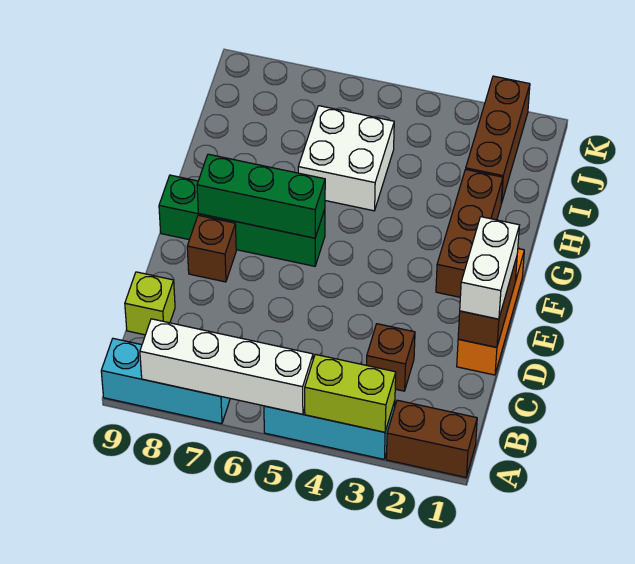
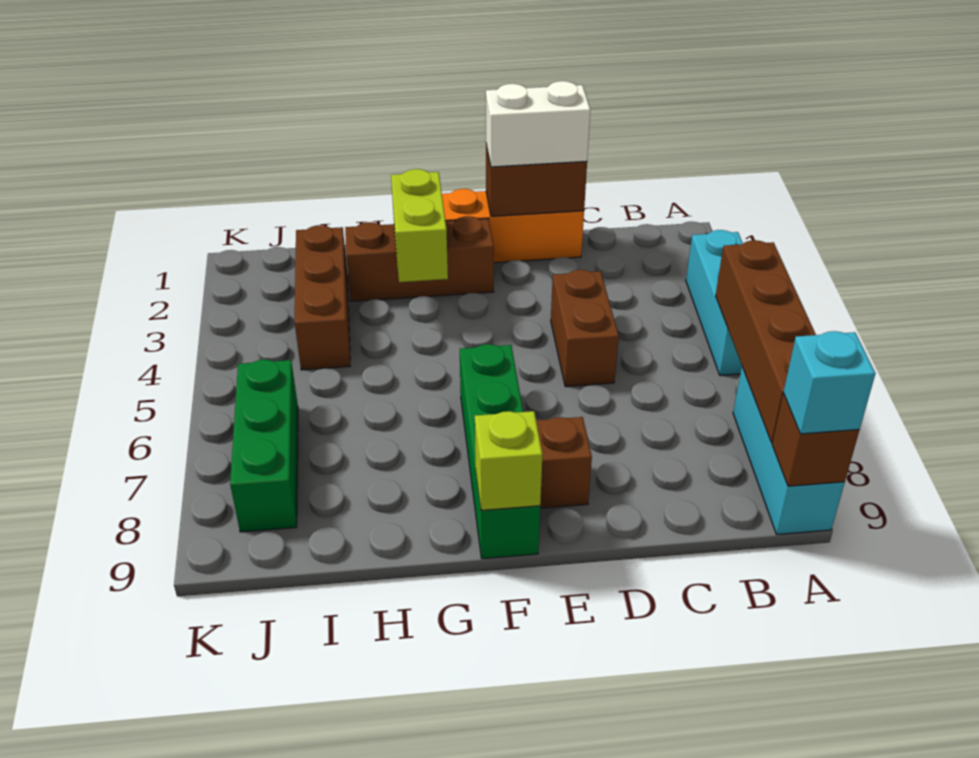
brown 1x2 brick [386,400,477,477] -> brown 1x2 brick moved to [551,270,619,387]
lime 1x2 brick [305,354,396,432] -> lime 1x2 brick moved to [391,169,448,282]
white 1x4 brick [140,319,313,414] -> brown 1x4 brick [716,240,816,443]
none -> cyan 1x1 brick [783,331,875,434]
brown 1x1 brick [367,324,415,391] -> brown 1x1 brick moved to [772,393,859,486]
lime 1x1 brick [125,272,175,335] -> lime 1x1 brick moved to [475,411,543,511]
green 1x3 brick [197,154,325,238] -> green 1x3 brick moved to [230,360,298,532]
white 2x2 brick [298,106,394,211] -> none
brown 1x3 brick [466,76,530,204] -> brown 1x3 brick turned to [295,225,350,370]

